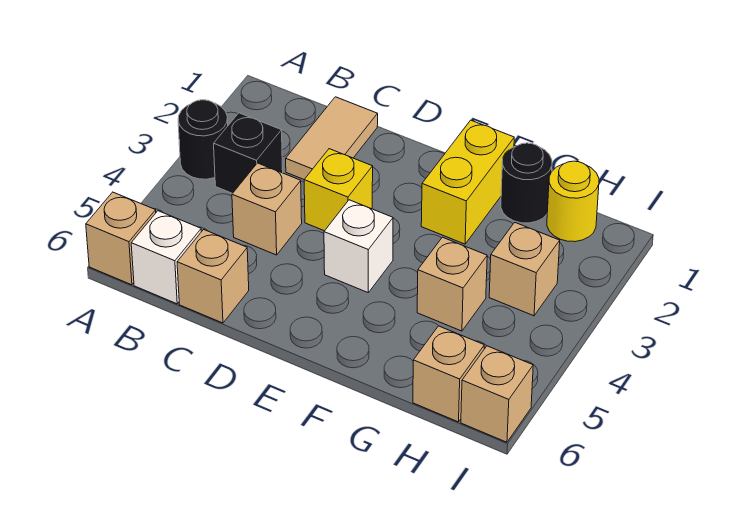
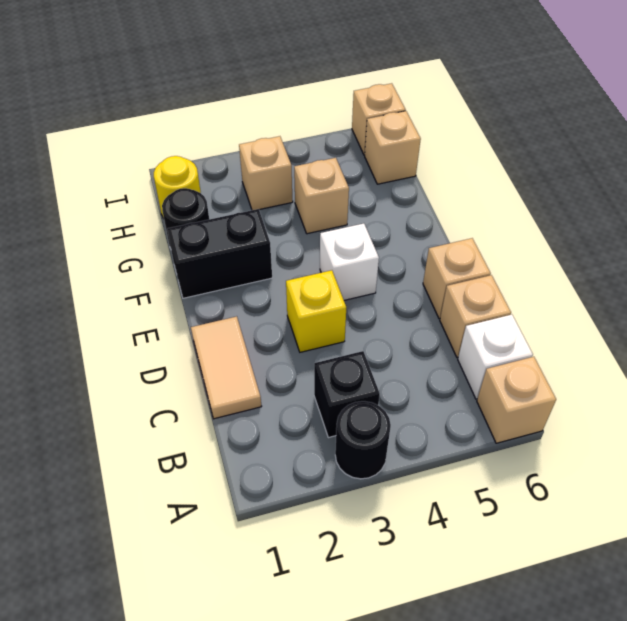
tan 1x2 tile [286,97,378,179] -> tan 1x2 tile turned to [191,316,262,419]
tan 1x1 brick [232,163,302,255] -> tan 1x1 brick moved to [423,238,491,319]
yellow 1x2 brick [421,120,514,244] -> black 1x2 brick [167,209,272,298]

